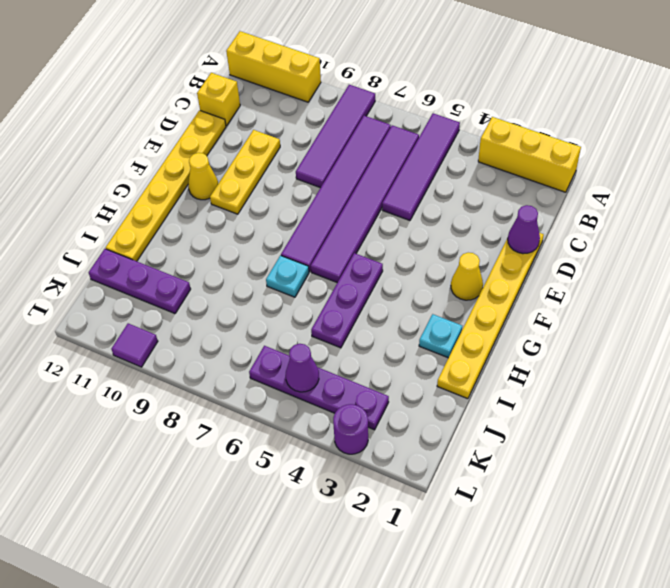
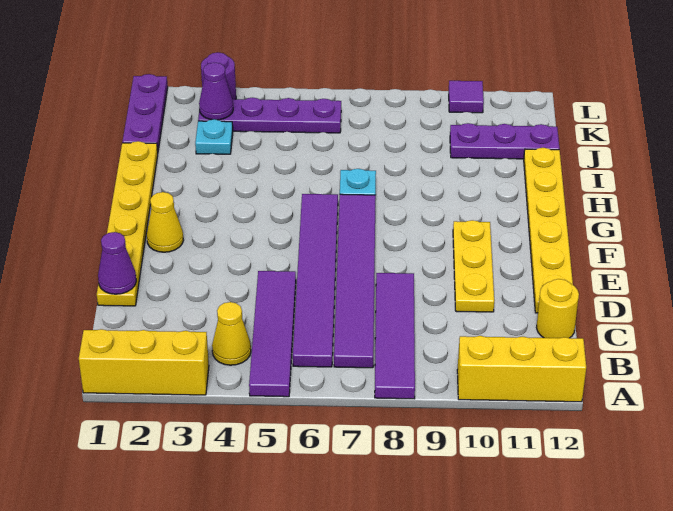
yellow 1x1 brick [197,73,240,126] -> yellow 1x1 round brick [537,279,579,338]
yellow 1x1 cone [188,153,218,200] -> yellow 1x1 cone moved to [212,302,251,365]
purple 1x3 plate [311,253,383,348] -> purple 1x3 plate moved to [122,74,168,150]
cyan 1x1 plate [419,314,462,358] -> cyan 1x1 plate moved to [195,119,233,154]
purple 1x1 cone [286,344,319,392] -> purple 1x1 cone moved to [199,63,233,120]

